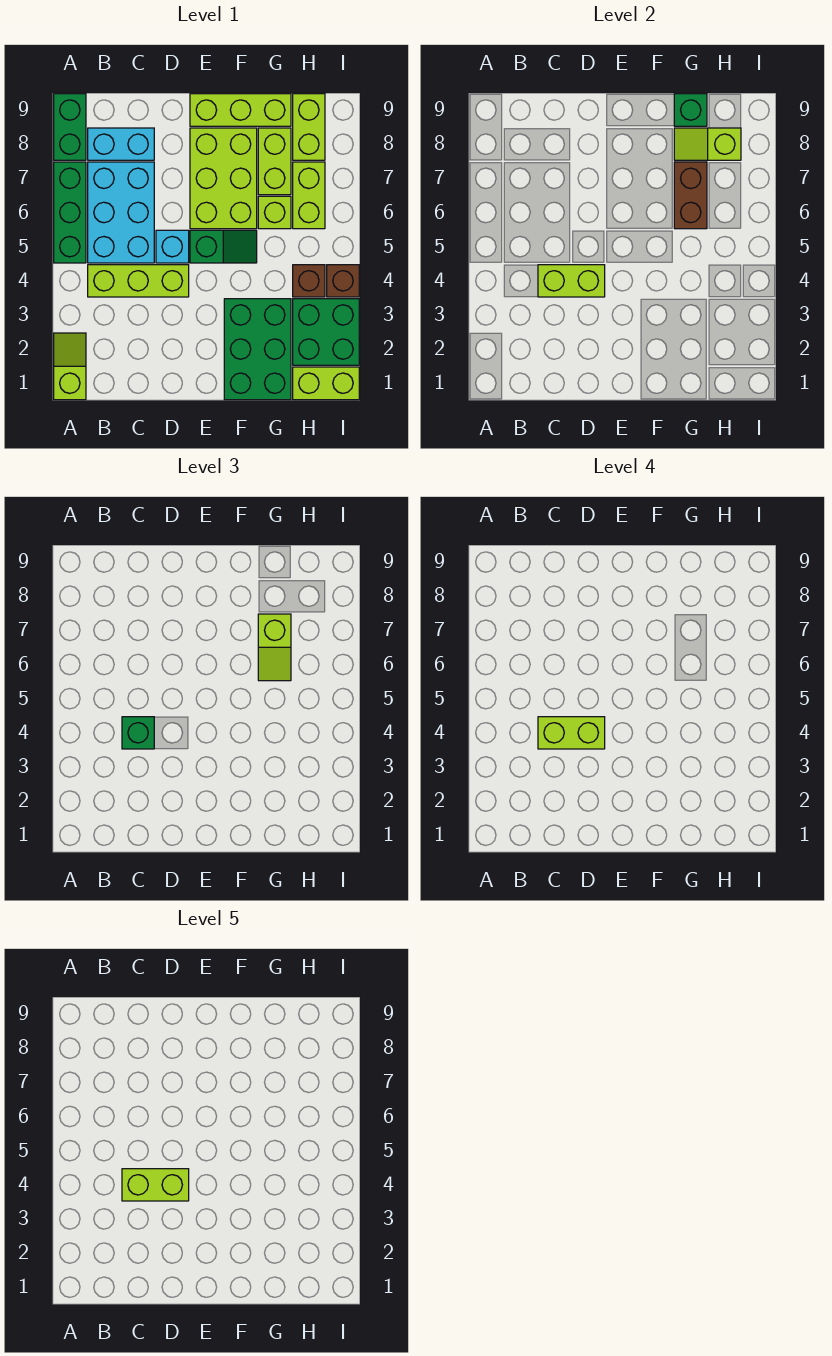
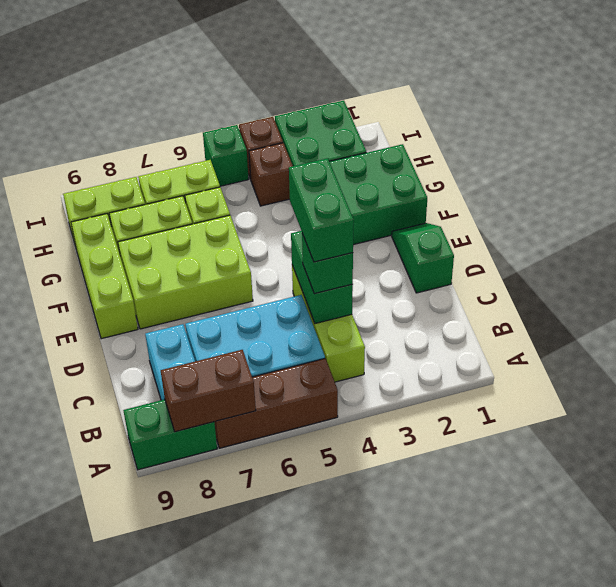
lime 1x2 slope [54,333,86,400] -> none
green 1x3 brick [54,162,86,263] -> brown 1x3 brick [214,358,338,448]
lime 1x2 brick [538,265,605,297] -> green 1x2 brick [291,231,353,324]
lime 1x2 brick [538,717,605,749] -> green 1x2 brick [289,158,354,262]
lime 1x2 brick [122,1169,189,1201] -> none
cyan 1x1 brick [156,230,189,263] -> none
green 1x2 slope [190,230,257,263] -> green 1x2 slope moved to [392,223,454,293]
brown 1x2 brick [674,162,707,229] -> brown 1x2 brick moved to [161,350,256,432]
lime 1x2 slope [258,614,291,681] -> none
lime 1x2 slope [674,128,741,160] -> none
green 1x1 brick [674,94,707,126] -> green 1x1 brick moved to [203,125,249,186]
lime 1x2 brick [293,367,359,400] -> none

